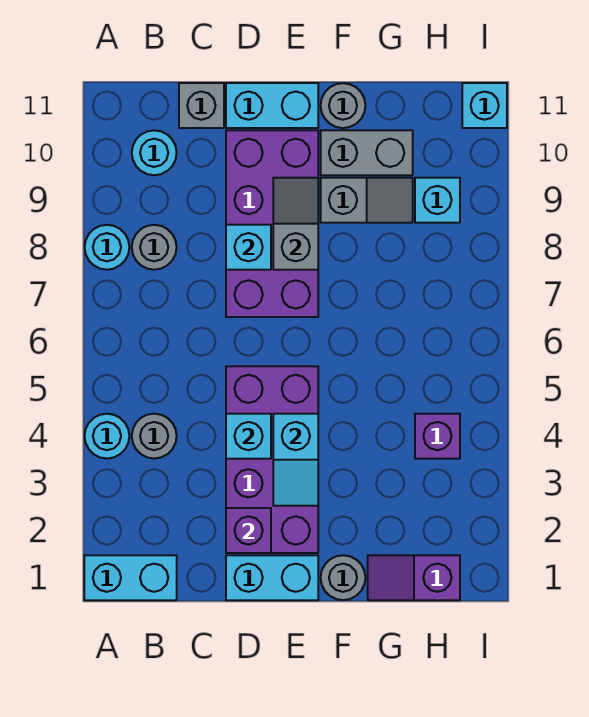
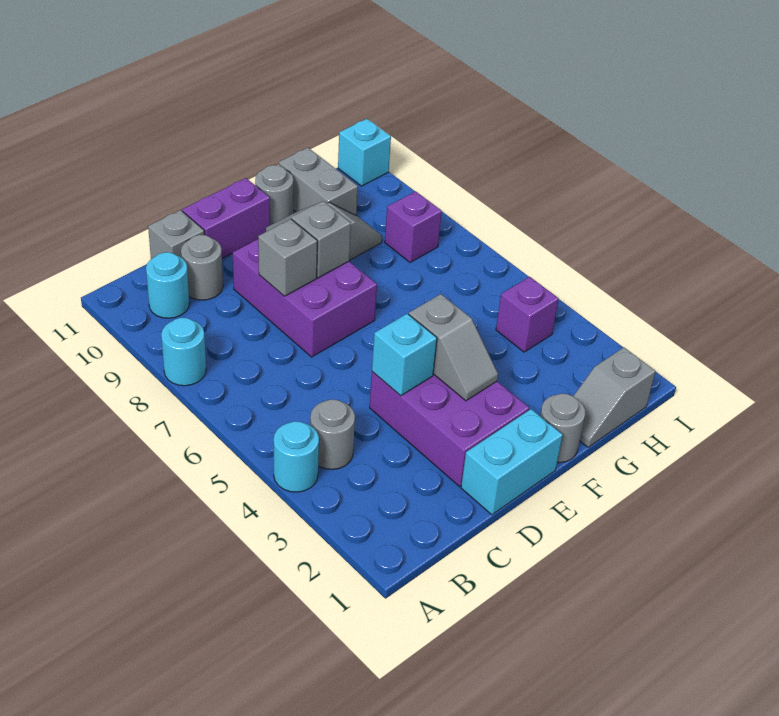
cyan 1x2 brick [84,555,177,600] -> none
grey 1x1 round brick [132,225,177,270] -> grey 1x1 round brick moved to [181,235,223,300]
purple 2x4 brick [226,366,318,553] -> purple 2x3 brick [370,372,529,486]
purple 1x1 brick [226,508,271,553] -> purple 1x1 brick moved to [385,191,442,263]
purple 2x4 brick [226,130,318,317] -> purple 2x3 brick [233,239,377,357]
cyan 1x1 brick [226,225,271,270] -> grey 1x1 brick [258,219,317,296]
cyan 1x2 brick [226,83,318,128] -> purple 1x2 brick [182,178,270,258]
cyan 1x2 slope [273,414,318,506] -> grey 1x2 slope [409,294,498,401]
grey 1x2 brick [321,130,413,175] -> grey 1x2 brick turned to [279,148,358,215]
purple 1x2 slope [368,555,460,600] -> grey 1x2 slope [573,347,655,447]
cyan 1x1 brick [415,178,460,223] -> none

